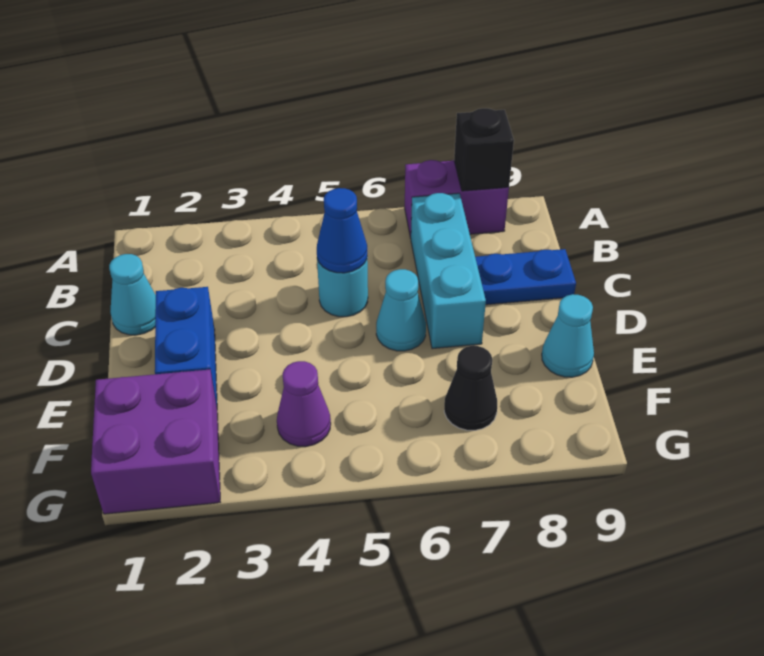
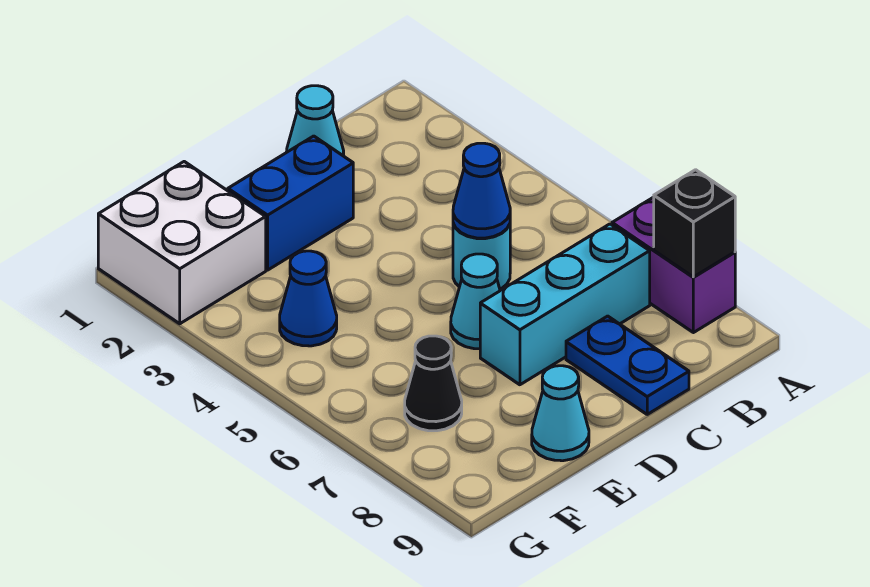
purple 2x2 brick [91,370,220,514] -> white 2x2 brick [98,162,266,324]
purple 1x1 cone [277,361,331,447] -> blue 1x1 cone [280,251,337,346]

